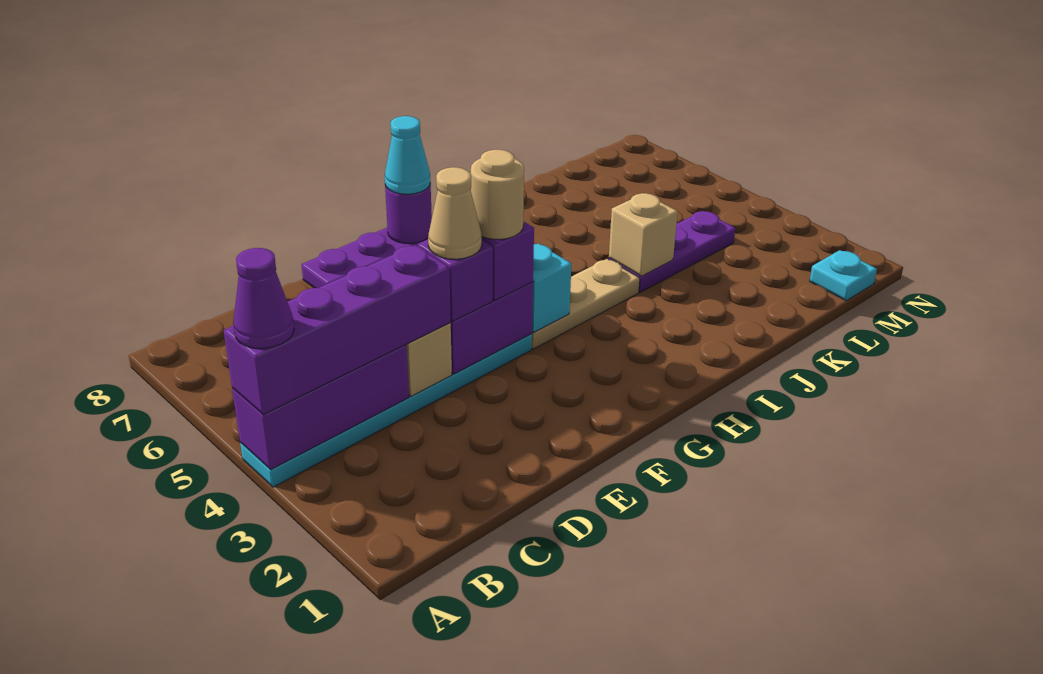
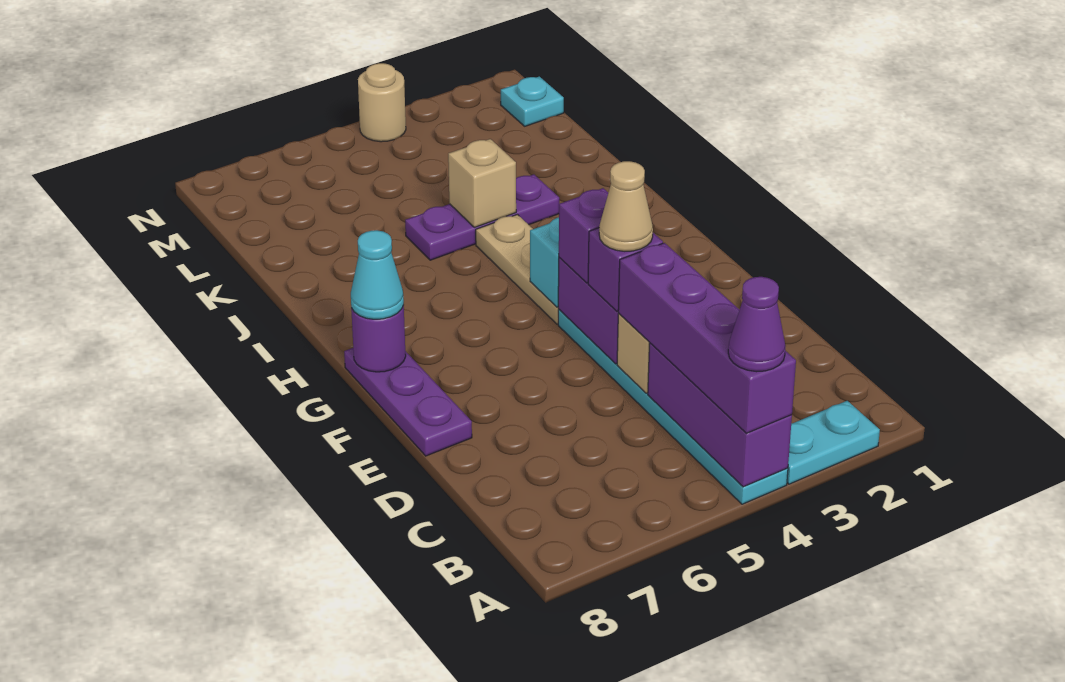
none -> cyan 1x2 plate [787,401,880,484]
tan 1x1 round brick [471,150,524,239] -> tan 1x1 round brick moved to [358,63,406,142]
purple 1x3 plate [609,211,735,292] -> purple 1x3 plate turned to [405,174,559,260]

